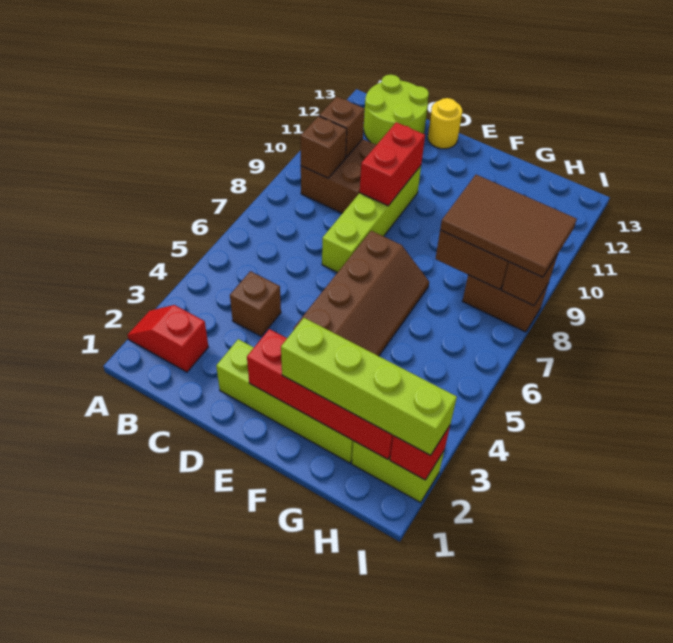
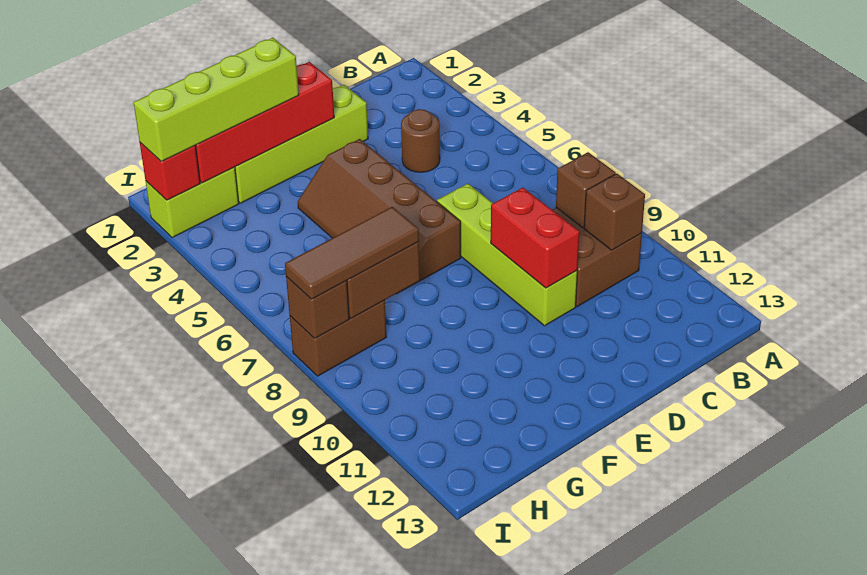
red 1x2 slope [127,305,208,372] -> none
lime 2x2 round brick [364,75,429,145] -> none
brown 1x1 brick [230,271,281,336] -> brown 1x1 round brick [401,109,440,172]
yellow 1x1 round brick [428,98,462,149] -> none
brown 2x3 tile [440,175,577,277] -> brown 1x3 tile [285,207,419,299]

